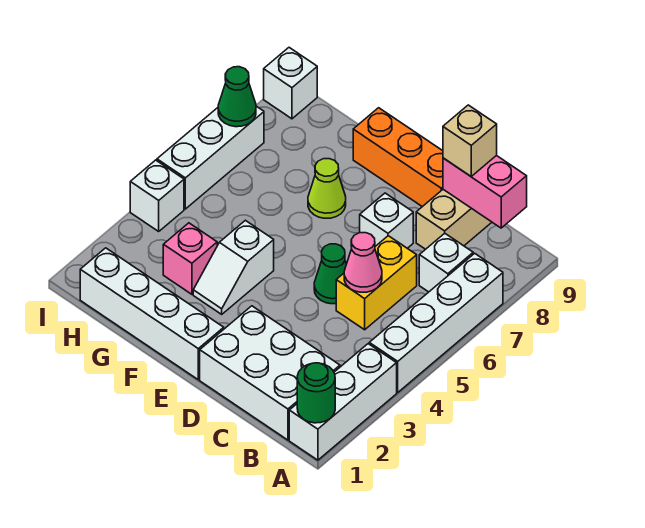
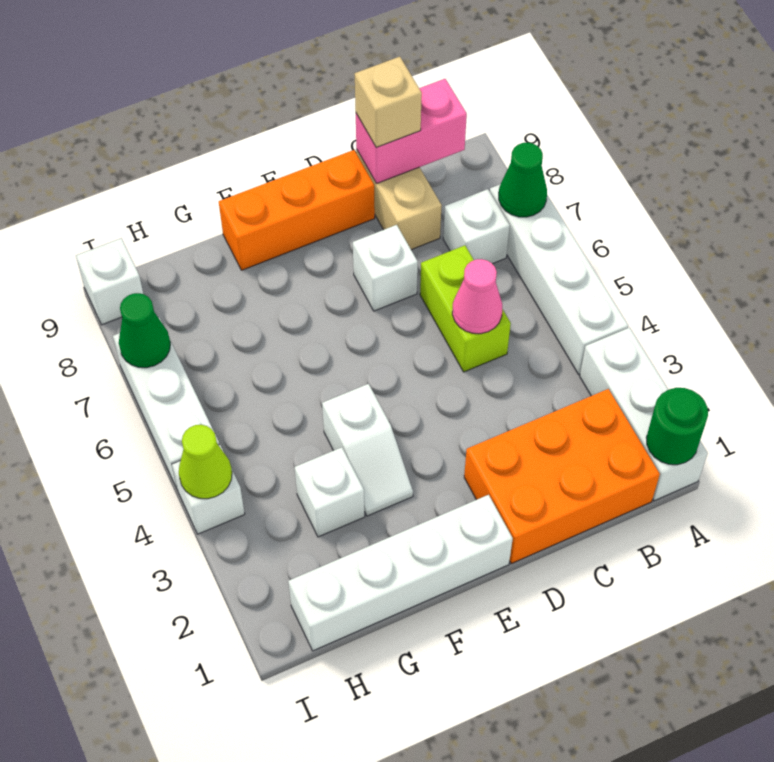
white 2x3 brick [200,306,340,440] -> orange 2x3 brick [464,389,660,563]
yellow 1x2 brick [336,236,417,330] -> lime 1x2 brick [420,245,511,372]
green 1x1 cone [314,244,346,304] -> green 1x1 cone moved to [499,143,547,217]
lime 1x1 cone [308,159,346,218] -> lime 1x1 cone moved to [179,425,232,499]
pink 1x1 brick [163,223,217,294] -> white 1x1 brick [294,447,365,537]

